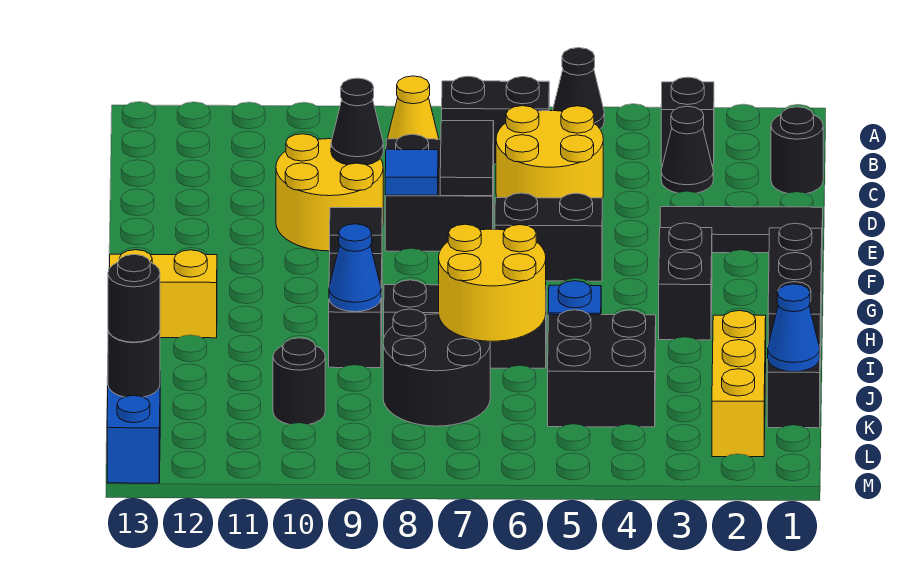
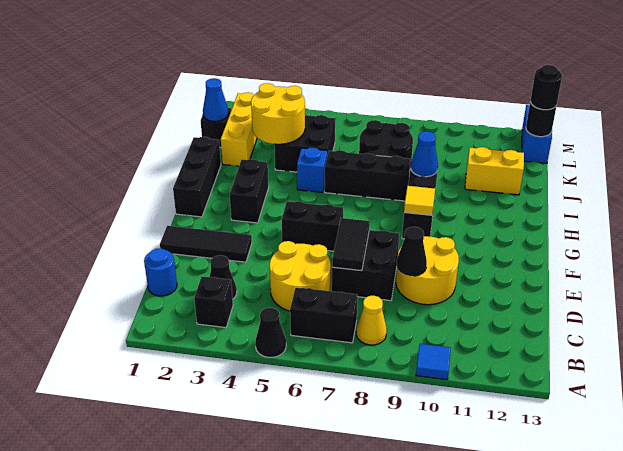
black 1x1 round brick [771,107,823,194] -> blue 1x1 round brick [144,248,177,296]
blue 1x1 tile [385,149,438,195] -> blue 1x1 tile moved to [416,344,451,380]
black 1x1 tile [330,208,382,254] -> yellow 1x1 tile [404,186,435,215]
yellow 1x2 brick [110,250,217,338] -> yellow 1x2 brick moved to [465,147,524,195]
yellow 2x2 round brick [439,224,546,341] -> yellow 2x2 round brick moved to [251,83,305,144]
black 1x1 round brick [273,338,325,425] -> none

